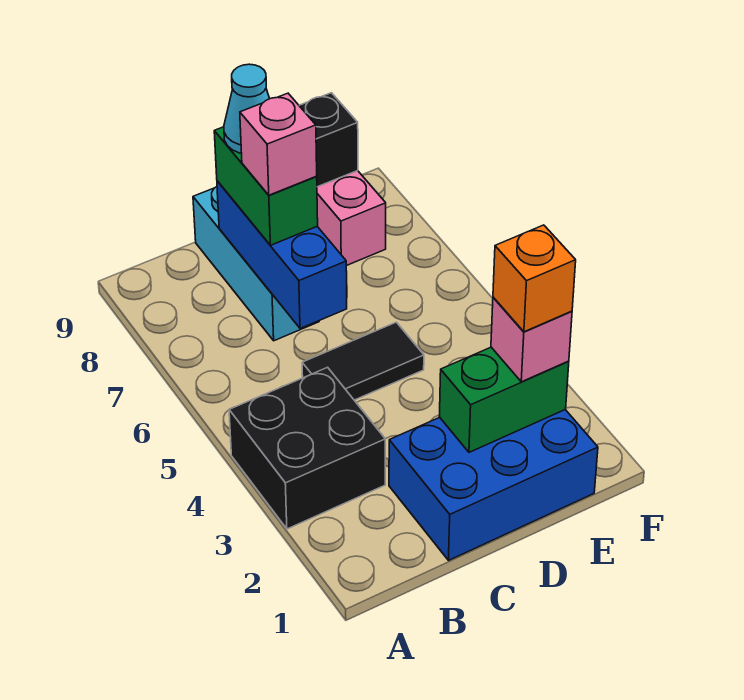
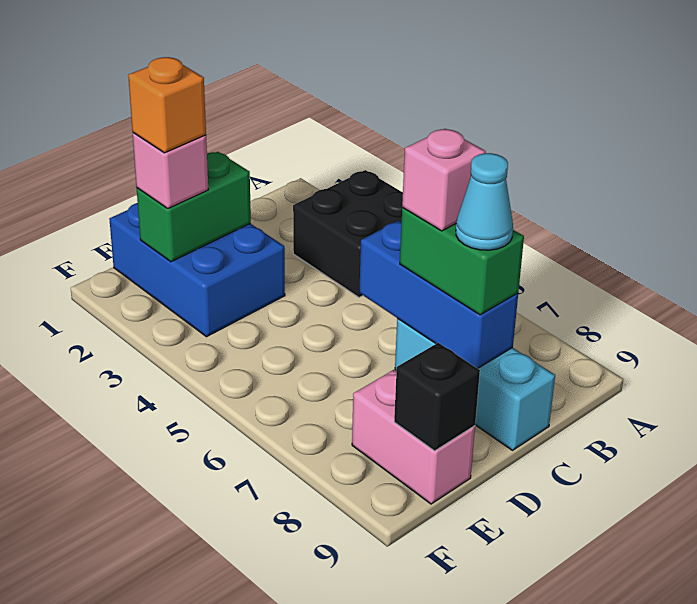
blue 2x3 brick [389,410,598,560] -> blue 2x3 brick turned to [109,203,285,337]
black 1x2 tile [302,322,424,400] -> none

